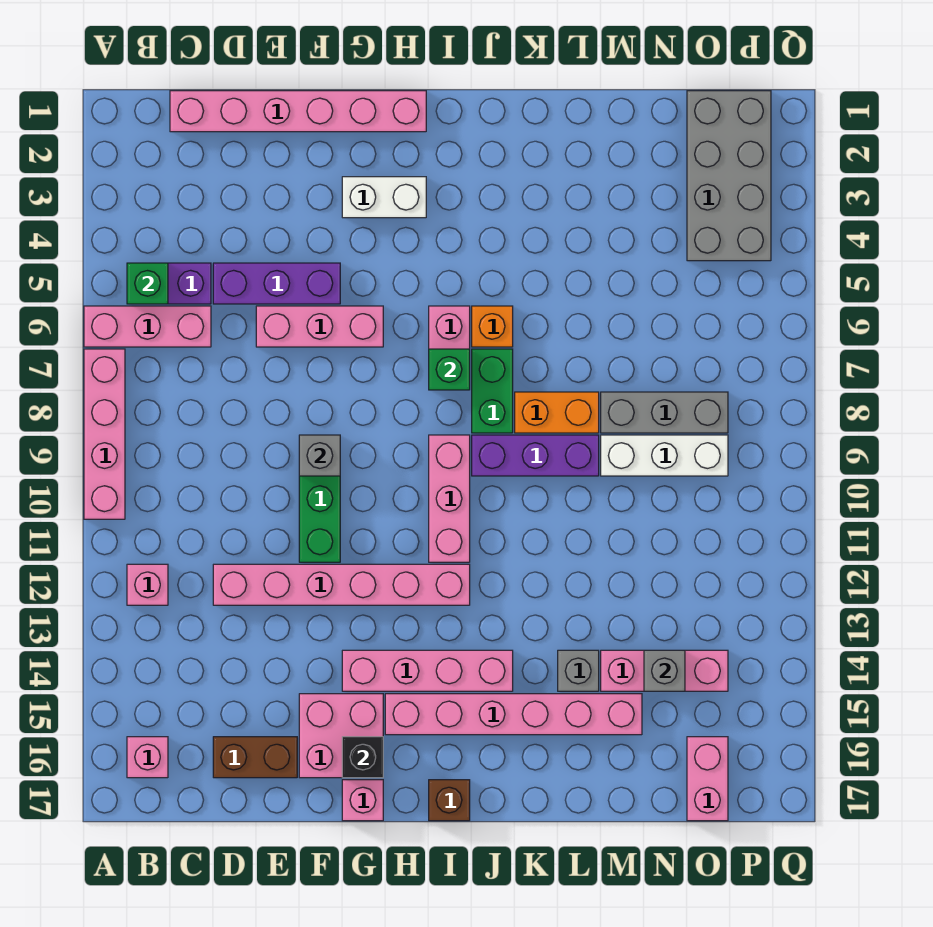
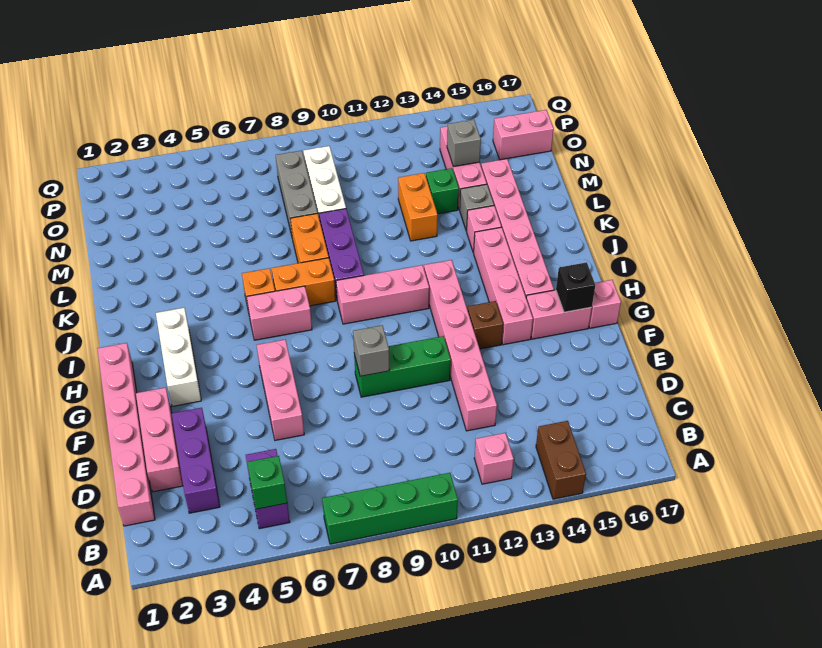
pink 1x3 brick [84,306,211,347] -> pink 1x3 brick moved to [136,388,183,492]
pink 1x4 brick [84,349,125,519] -> green 1x4 brick [322,473,458,544]
pink 1x1 brick [127,737,168,778] -> pink 1x1 brick moved to [467,206,501,253]
purple 1x3 brick [213,263,340,304] -> purple 1x3 brick moved to [172,408,220,513]
brown 1x2 brick [213,737,297,778] -> brown 1x2 brick moved to [536,421,586,499]
pink 2x2 brick [299,694,383,778] -> pink 1x2 brick [526,290,592,339]
white 1x2 brick [342,177,426,218] -> white 1x3 brick [156,308,201,406]
green 1x1 brick [429,349,470,390] -> green 1x1 brick moved to [426,168,459,214]
brown 1x1 brick [429,780,470,821] -> brown 1x1 brick moved to [468,301,503,349]
green 1x2 brick [472,349,513,433] -> orange 1x2 brick [272,258,336,306]
none -> orange 1x2 brick [398,173,438,241]
grey 2x4 brick [687,91,771,261] -> none

